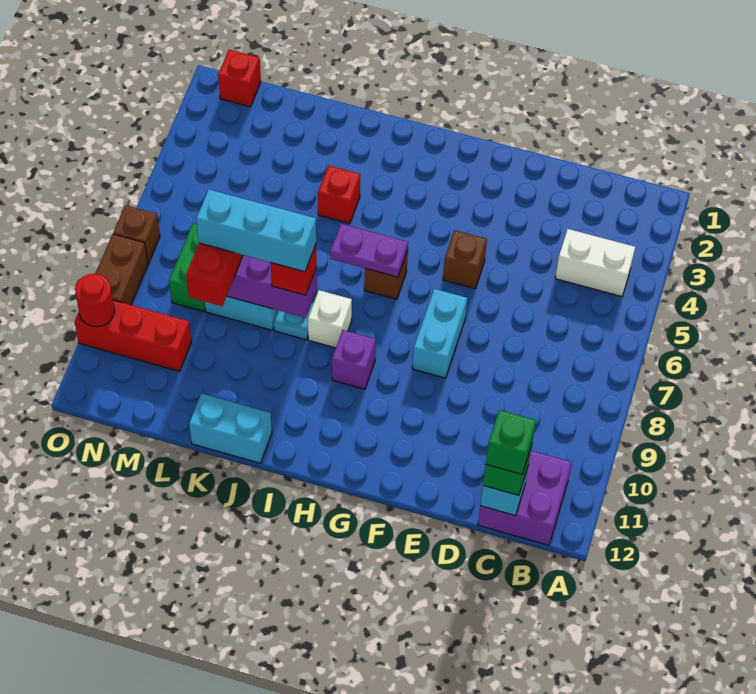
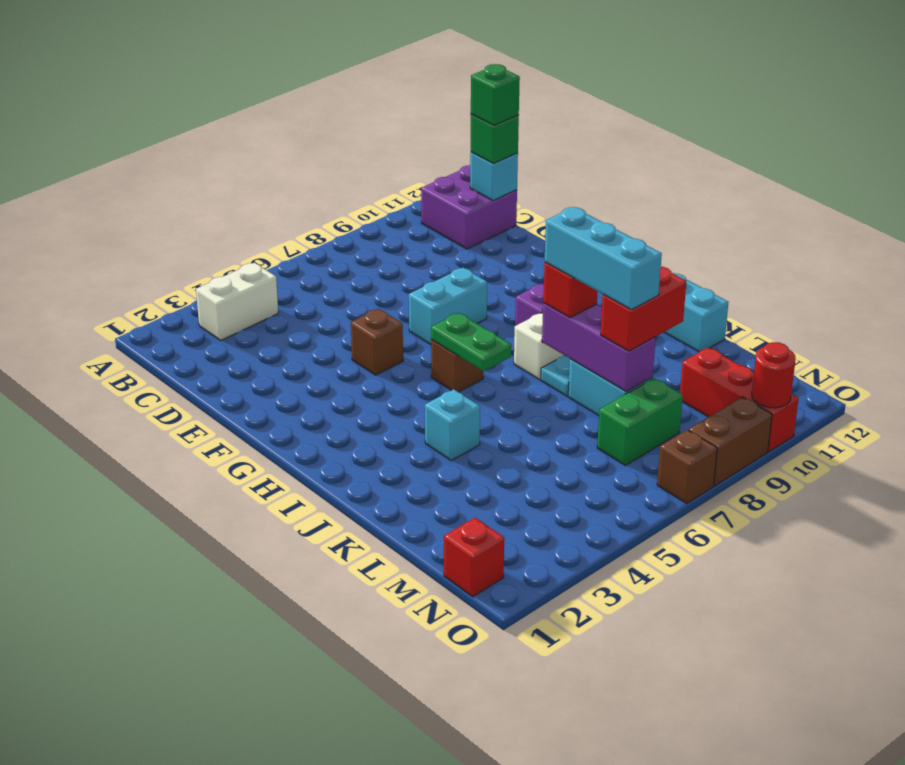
white 1x2 brick [555,229,635,297] -> white 1x2 brick turned to [196,263,278,340]
purple 1x2 plate [330,224,408,277] -> green 1x2 plate [431,313,511,371]
red 1x1 brick [318,165,360,224] -> cyan 1x1 brick [425,389,480,460]

